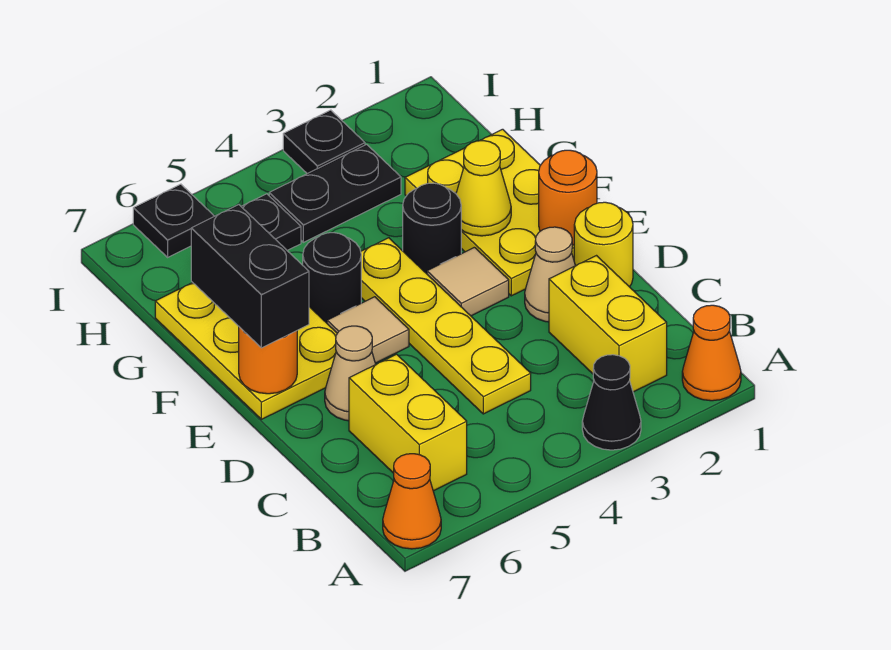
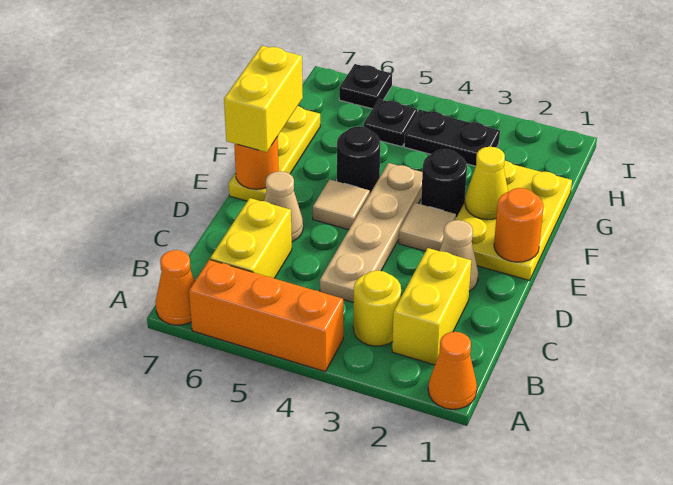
black 1x1 cone [582,355,641,450] -> none
none -> orange 1x3 brick [189,260,343,371]
yellow 1x4 plate [361,238,531,414] -> tan 1x4 plate [320,163,422,303]
yellow 1x1 round brick [574,202,633,287] -> yellow 1x1 round brick moved to [353,270,401,346]
yellow 2x3 plate [155,283,337,419] -> yellow 1x3 plate [229,106,320,201]
black 1x2 brick [191,205,309,348] -> yellow 1x2 brick [224,46,303,152]
black 1x1 plate [283,110,365,174] -> none

